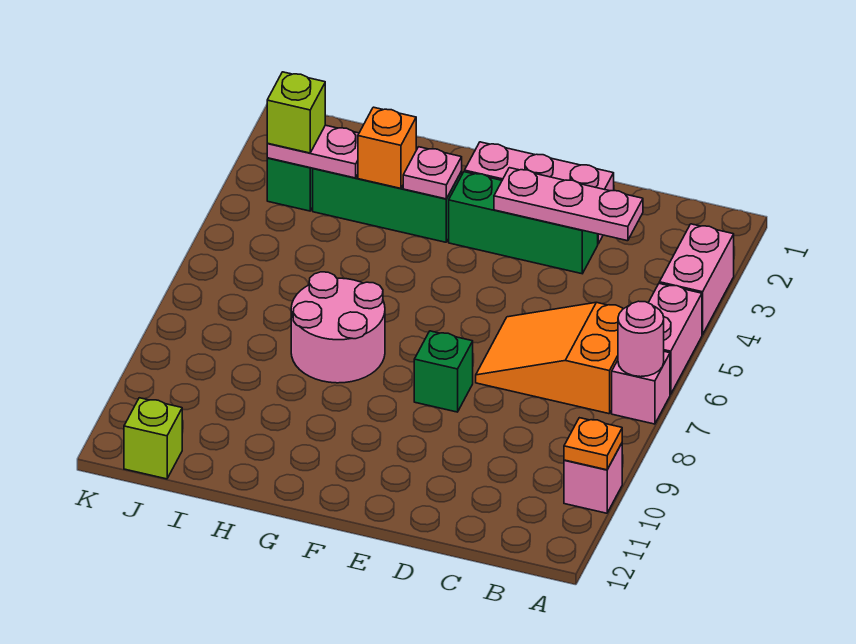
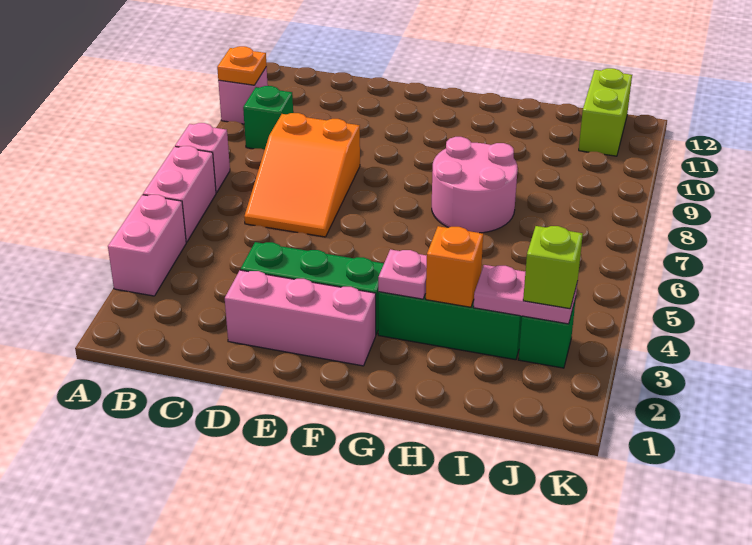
pink 1x1 round brick [618,301,664,377] -> none
orange 2x3 slope [476,302,623,414] -> orange 2x3 slope turned to [244,113,360,237]
pink 1x3 plate [494,168,643,241] -> none
green 1x1 brick [414,331,473,412] -> green 1x1 brick moved to [243,86,293,150]
lime 1x1 brick [124,398,182,479] -> lime 1x2 brick [579,68,632,156]

